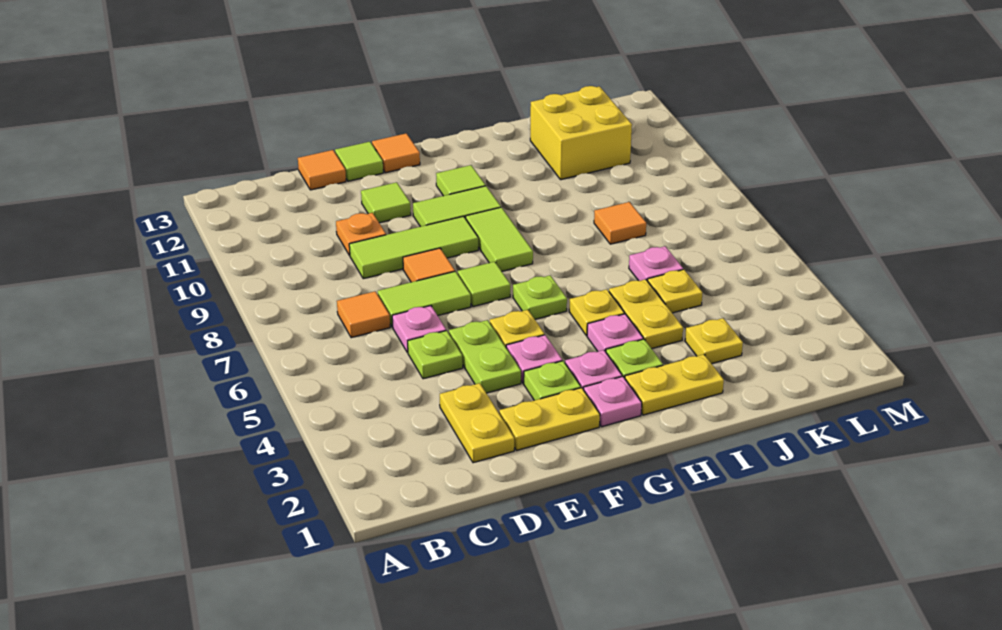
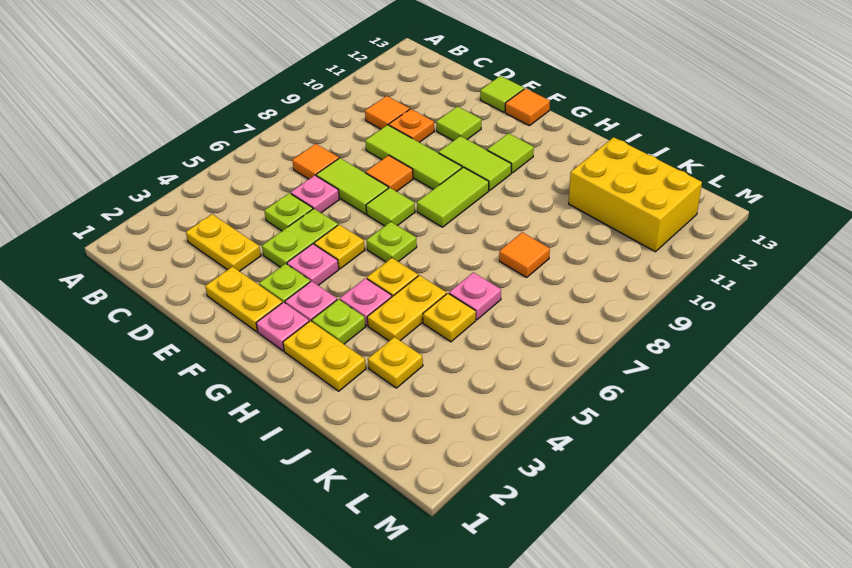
yellow 1x2 plate [440,383,514,463] -> yellow 1x2 plate turned to [186,214,261,271]
orange 1x1 tile [298,150,346,190] -> orange 1x1 tile moved to [365,96,410,129]
yellow 2x2 brick [530,86,632,180] -> yellow 2x3 brick [569,137,702,252]

